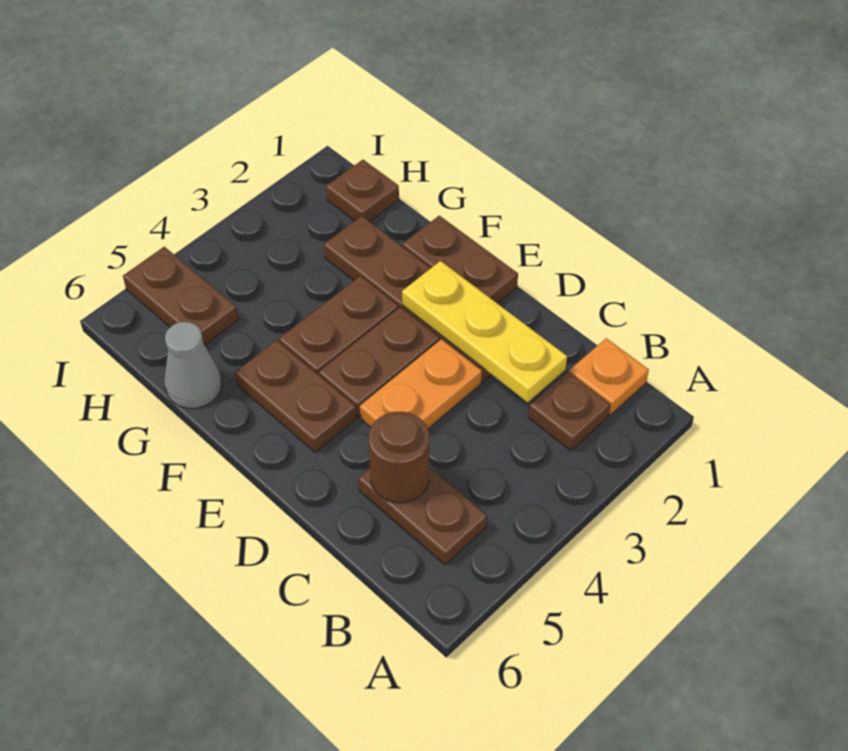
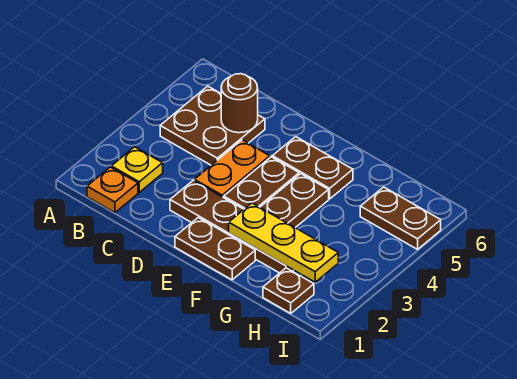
brown 1x1 plate [528,372,610,451] -> yellow 1x1 plate [111,147,163,192]
brown 1x2 plate [358,467,487,565] -> brown 2x2 plate [160,86,265,165]
yellow 1x3 plate [402,261,567,402] -> yellow 1x3 plate moved to [229,203,338,282]
grey 1x1 cone [164,322,222,408] -> none

